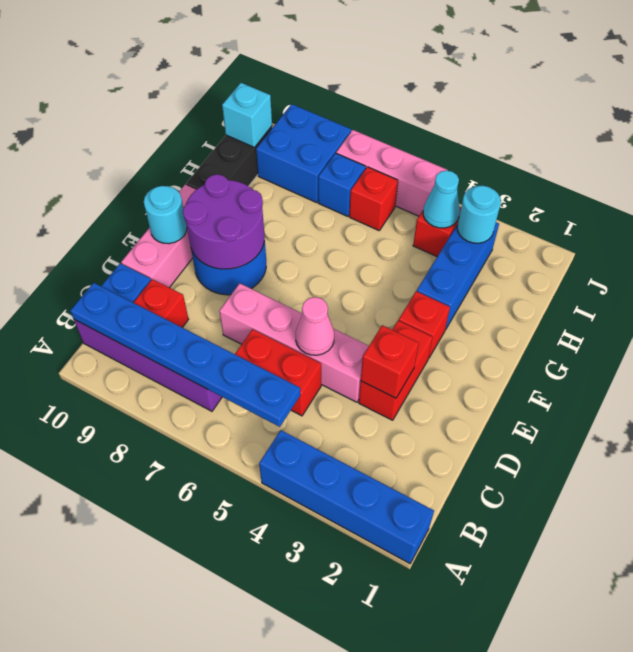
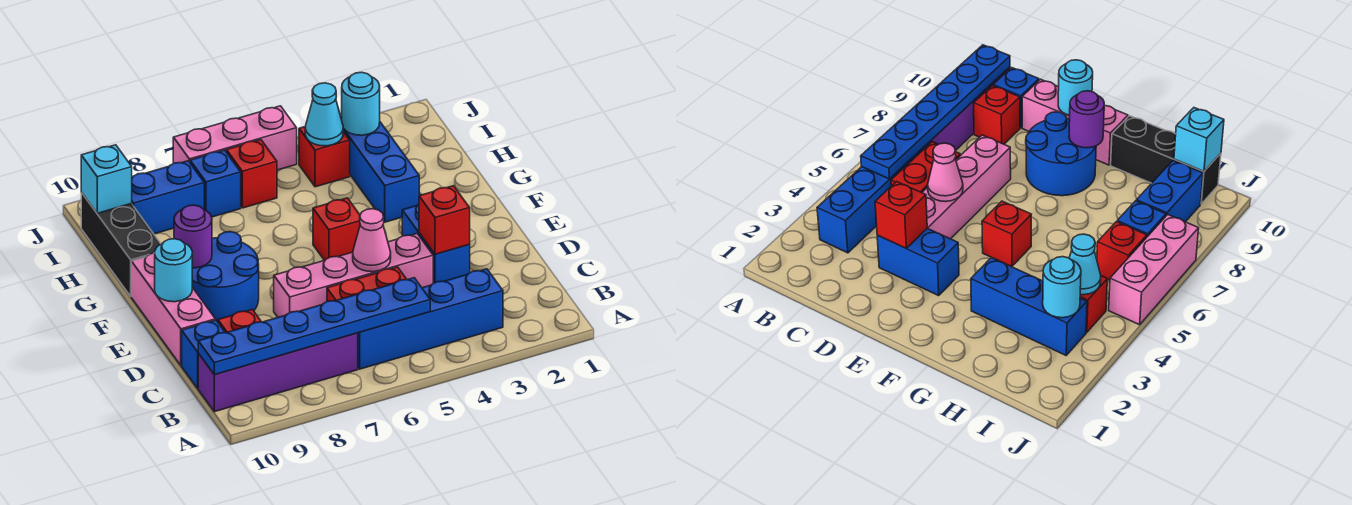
blue 1x4 brick [259,430,434,564] -> blue 1x4 brick moved to [358,269,503,369]
red 1x2 brick [359,321,432,420] -> blue 1x2 brick [402,204,470,283]
purple 2x2 round brick [183,174,264,269] -> purple 1x1 round brick [174,205,212,268]
red 1x1 brick [399,291,450,359] -> red 1x1 brick moved to [313,198,360,260]
blue 2x2 brick [256,104,351,203] -> blue 1x2 brick [132,161,204,234]

